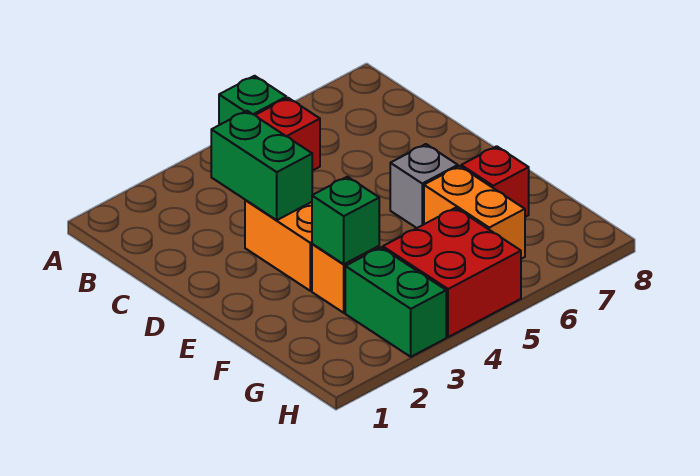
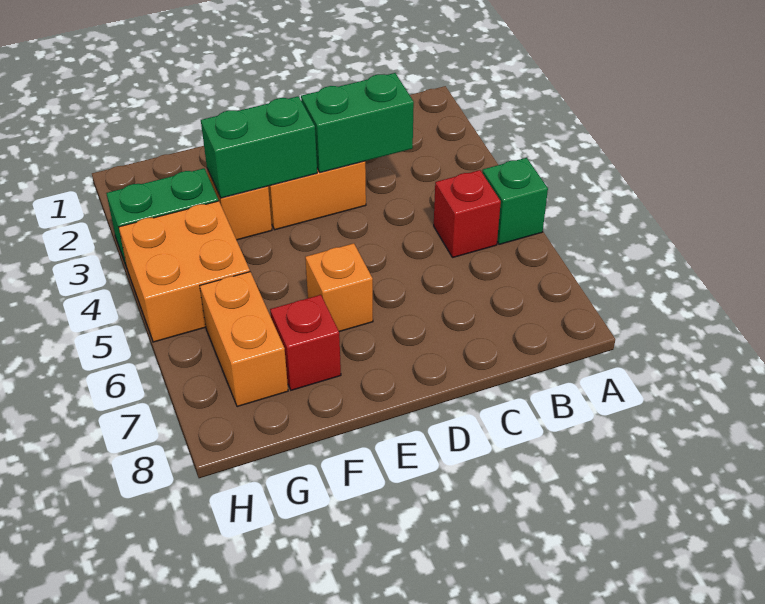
grey 1x1 brick [390,144,458,228] -> orange 1x1 brick [305,243,373,332]
green 1x1 brick [312,177,379,264] -> green 1x2 brick [201,96,317,198]
orange 1x2 brick [424,166,525,259] -> orange 1x2 brick turned to [200,272,288,407]
red 2x2 brick [383,208,521,337] -> orange 2x2 brick [119,201,250,342]

